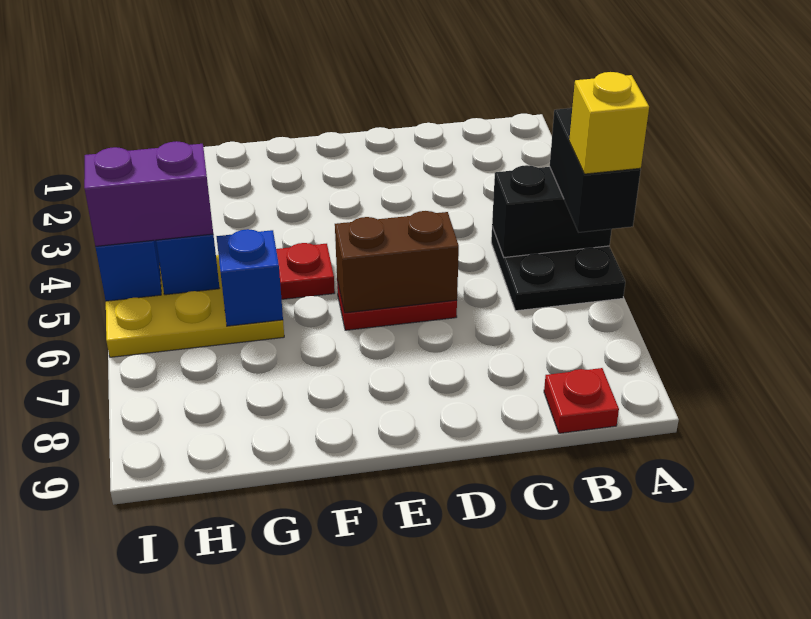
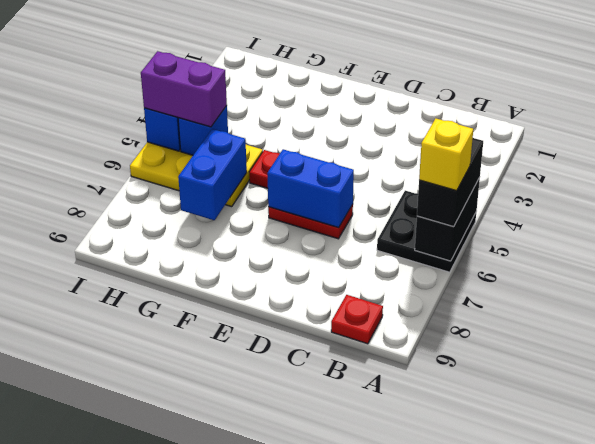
black 1x2 brick [492,165,612,257] -> black 1x2 brick turned to [415,177,480,261]
brown 1x2 brick [335,211,459,313] -> blue 1x2 brick [267,149,354,228]
blue 1x1 brick [216,229,283,326] -> blue 1x2 brick [178,129,247,220]

